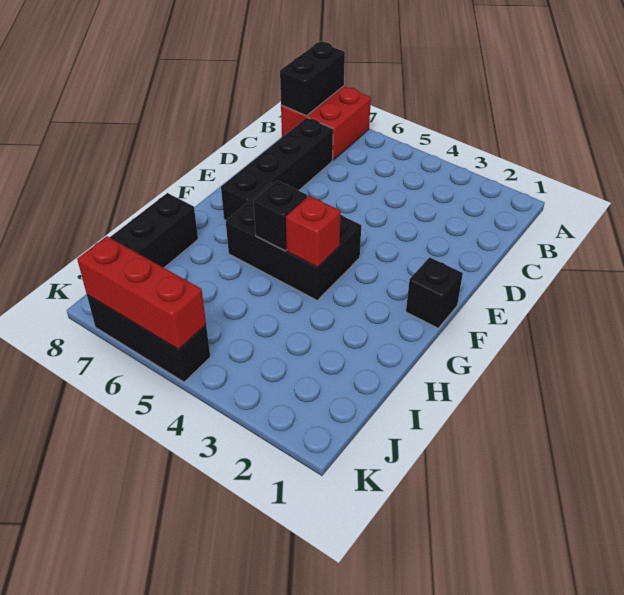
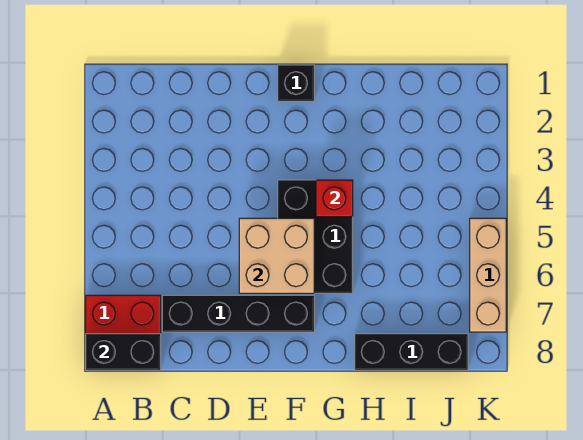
none -> tan 2x2 brick [239,218,314,293]
black 1x1 brick [253,181,307,251] -> none
black 1x3 brick [87,295,210,382] -> tan 1x3 brick [470,218,506,332]
red 1x3 brick [77,236,206,350] -> none

